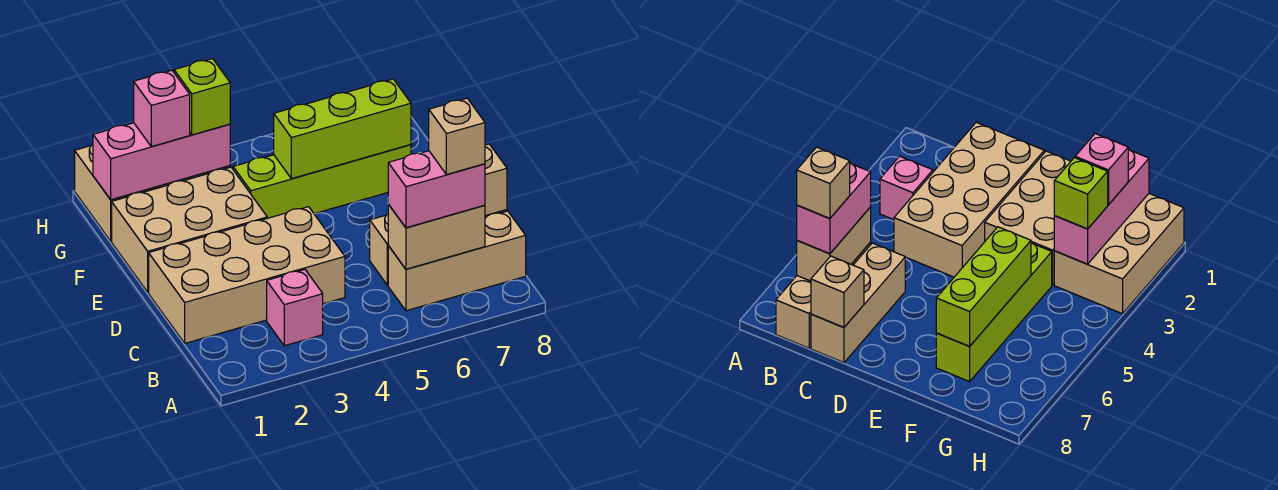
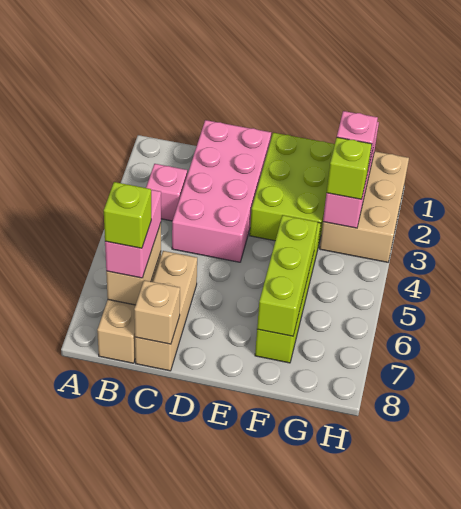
tan 1x1 brick [429,98,485,175] -> lime 1x1 brick [104,182,151,248]
tan 2x4 brick [149,207,345,343] -> pink 2x4 brick [172,120,271,262]
tan 2x3 brick [112,167,267,292] -> lime 2x3 brick [250,133,335,246]

